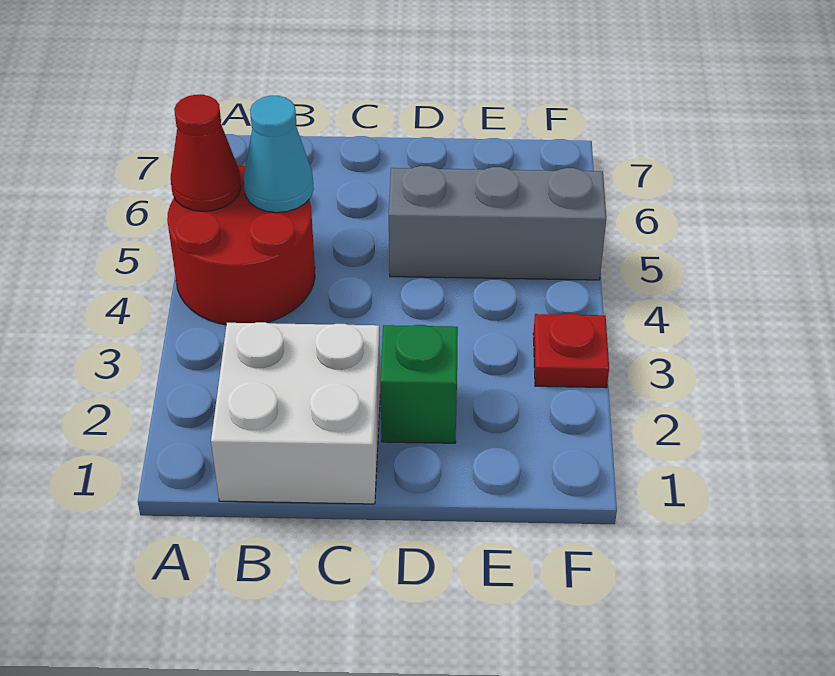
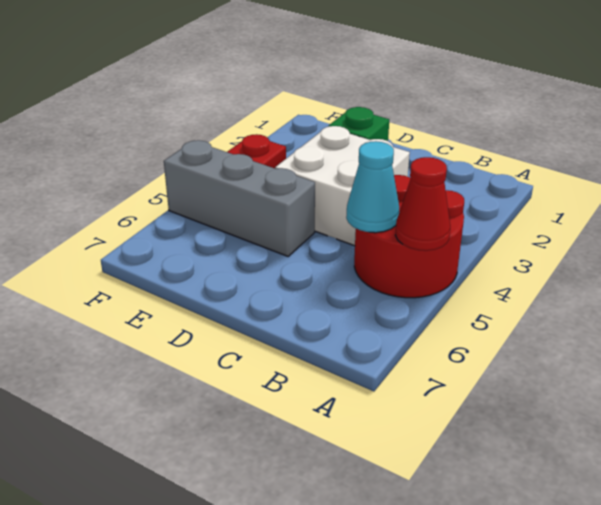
white 2x2 brick [211,322,380,504] -> white 2x2 brick moved to [275,126,410,246]

